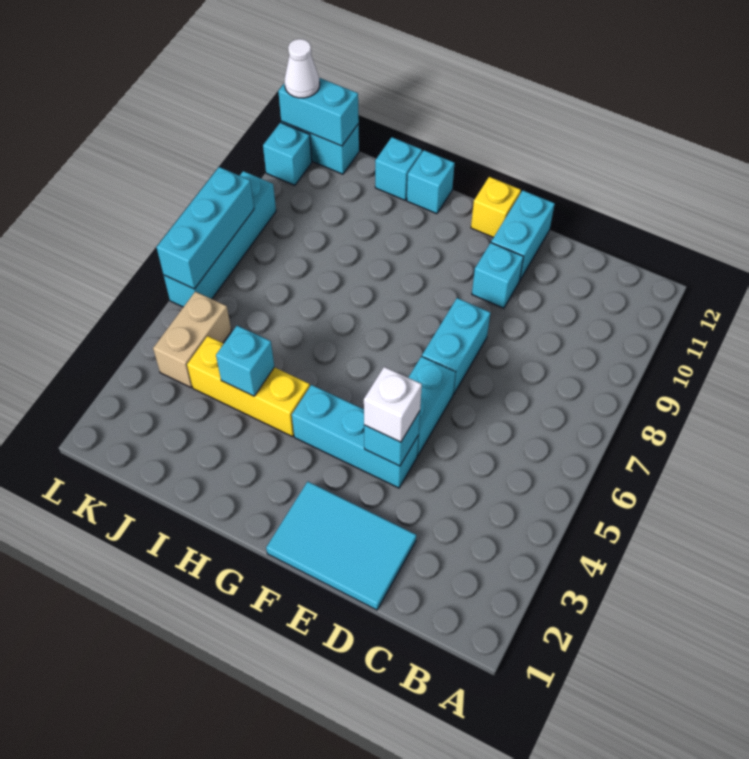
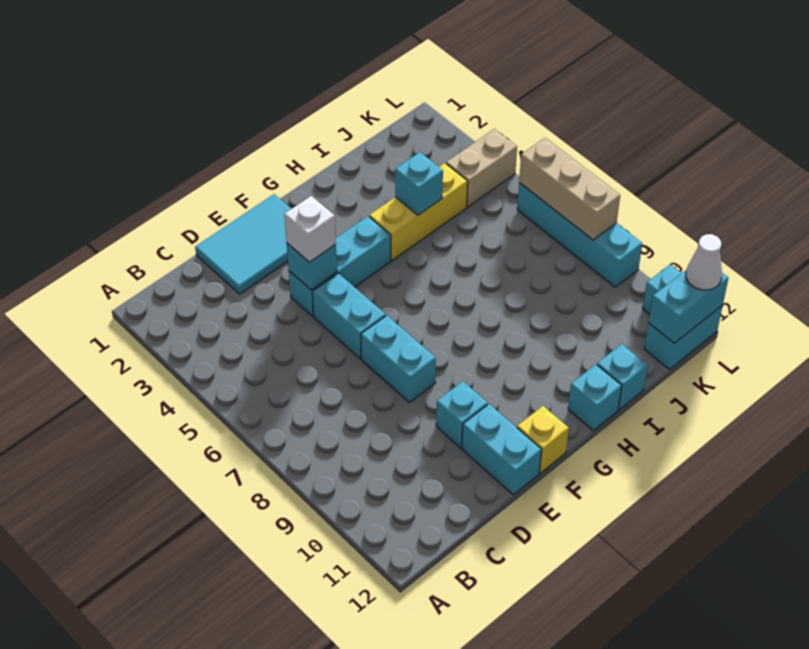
tan 1x2 brick [153,292,231,387] -> tan 1x2 brick turned to [446,129,517,207]
cyan 1x3 brick [157,167,254,289] -> tan 1x3 brick [519,138,620,240]

